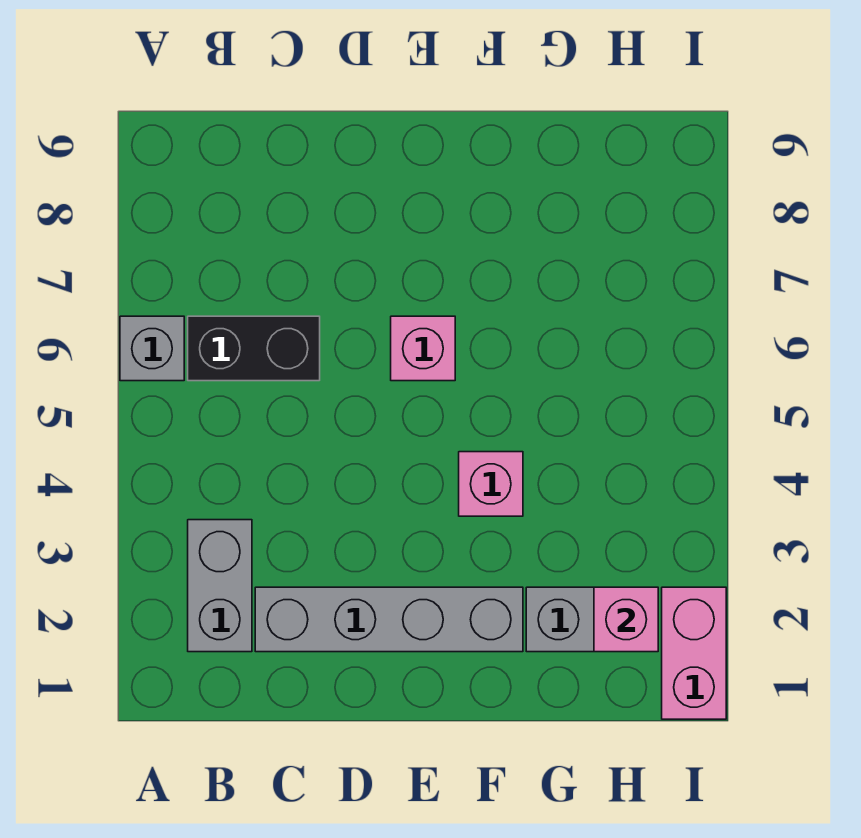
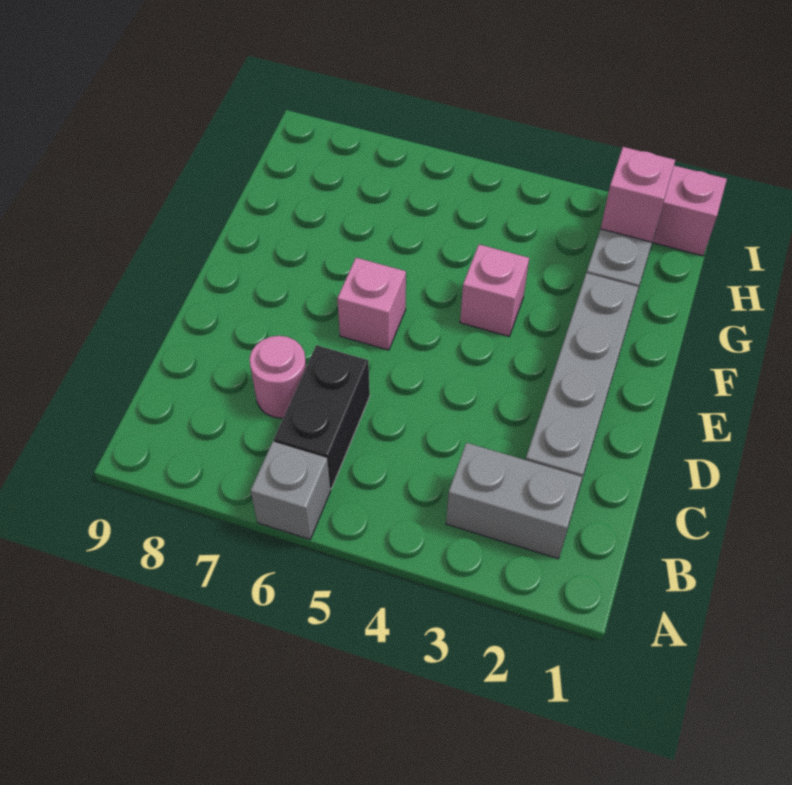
none -> pink 1x1 round brick [250,336,306,418]

